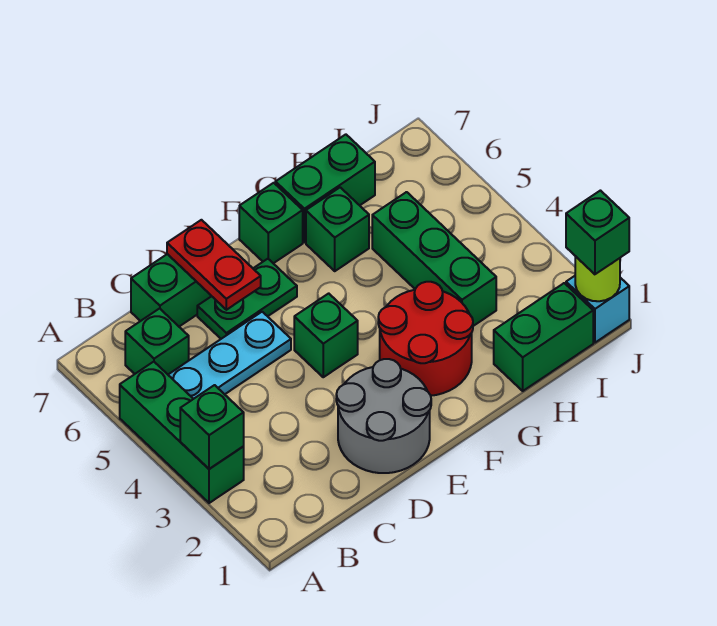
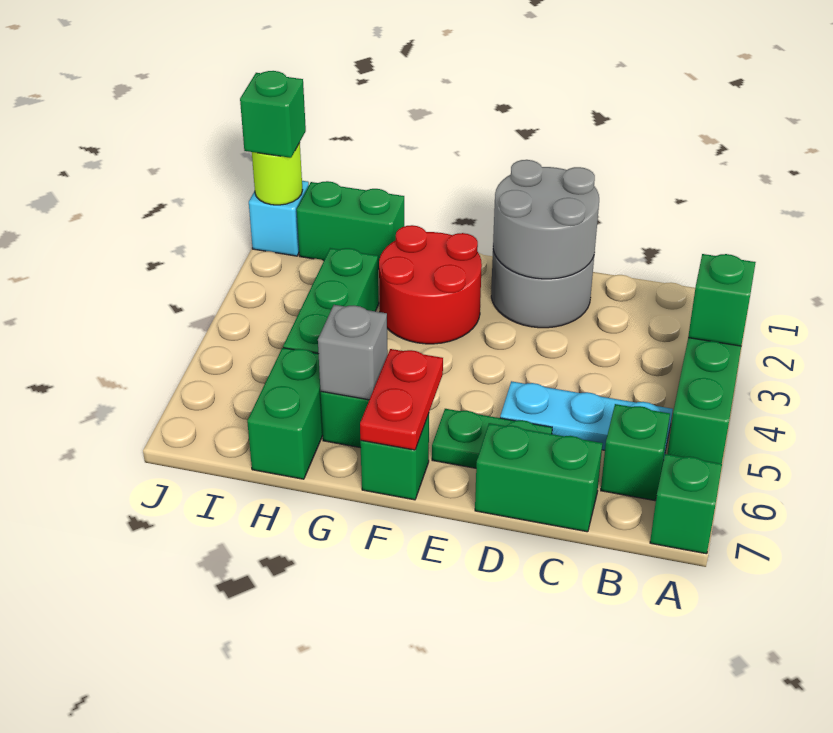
none -> grey 2x2 round brick [493,160,599,279]
red 1x2 plate [167,220,261,310] -> red 1x2 plate moved to [360,349,443,450]
green 1x1 brick [294,293,358,377] -> green 1x1 brick moved to [650,454,722,554]
none -> grey 1x1 brick [318,305,388,400]
green 1x2 brick [275,134,375,242] -> green 1x2 brick turned to [247,348,323,479]

